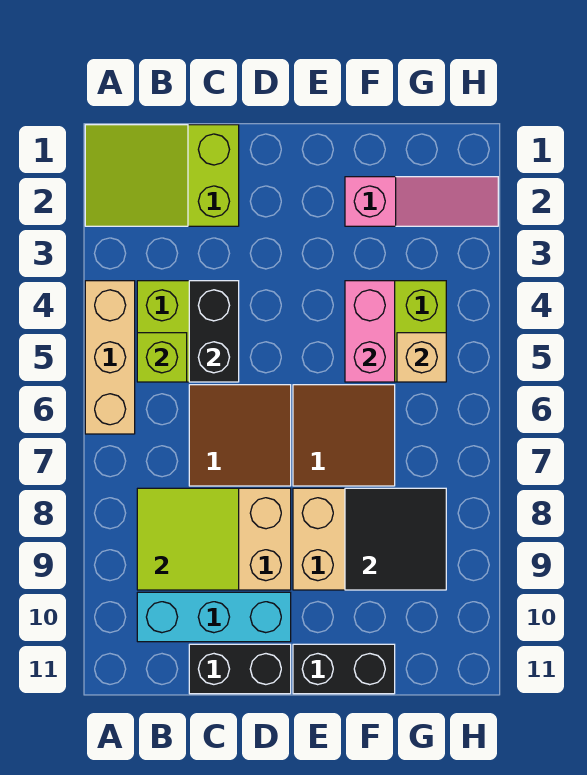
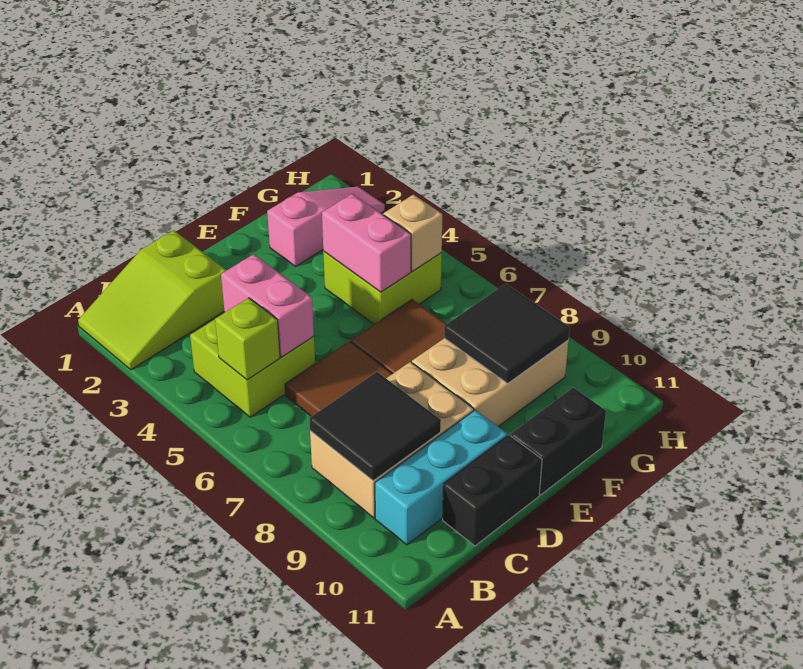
tan 1x3 brick [85,281,135,434] -> none
lime 2x2 tile [137,488,239,590] -> black 2x2 tile [309,372,441,481]
black 1x2 brick [189,281,239,382] -> pink 1x2 brick [221,254,314,357]

